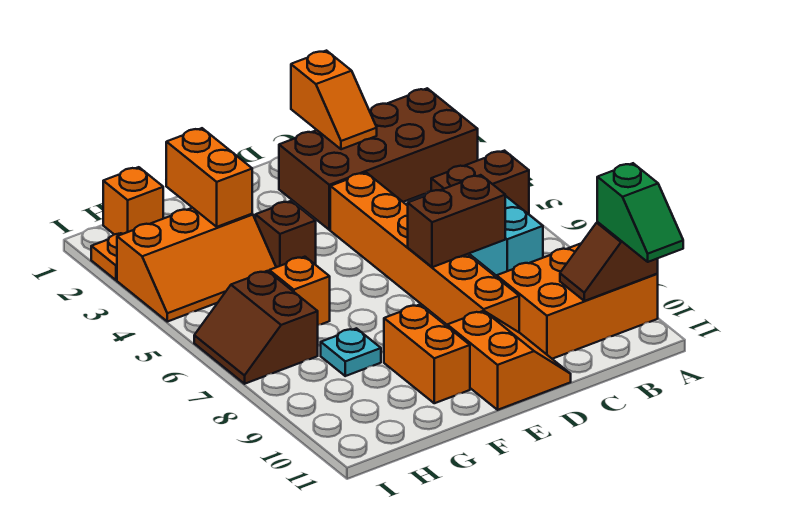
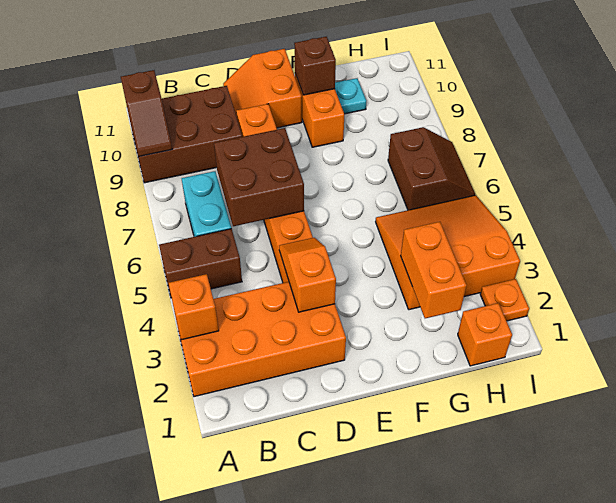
brown 2x4 brick [279,88,478,230] -> orange 2x4 brick [176,282,346,397]
orange 2x3 brick [497,244,658,359] -> brown 2x3 brick [130,86,242,183]
brown 1x2 slope [560,222,658,301] -> brown 1x2 slope turned to [121,70,172,156]
green 1x2 slope [597,163,683,262] -> none
orange 1x2 slope [291,51,377,149] -> orange 1x2 slope moved to [279,238,336,312]
brown 1x2 brick [408,175,505,267] -> brown 2x2 brick [214,128,304,226]
brown 1x1 brick [255,201,316,267] -> brown 1x1 brick moved to [294,37,336,95]
orange 2x3 slope [117,208,276,322] -> orange 3x3 slope [376,195,520,310]
orange 1x1 brick [269,257,330,325] -> orange 1x1 brick moved to [169,274,219,340]
cyan 1x1 plate [321,328,381,376] -> cyan 1x1 plate moved to [335,78,366,114]

